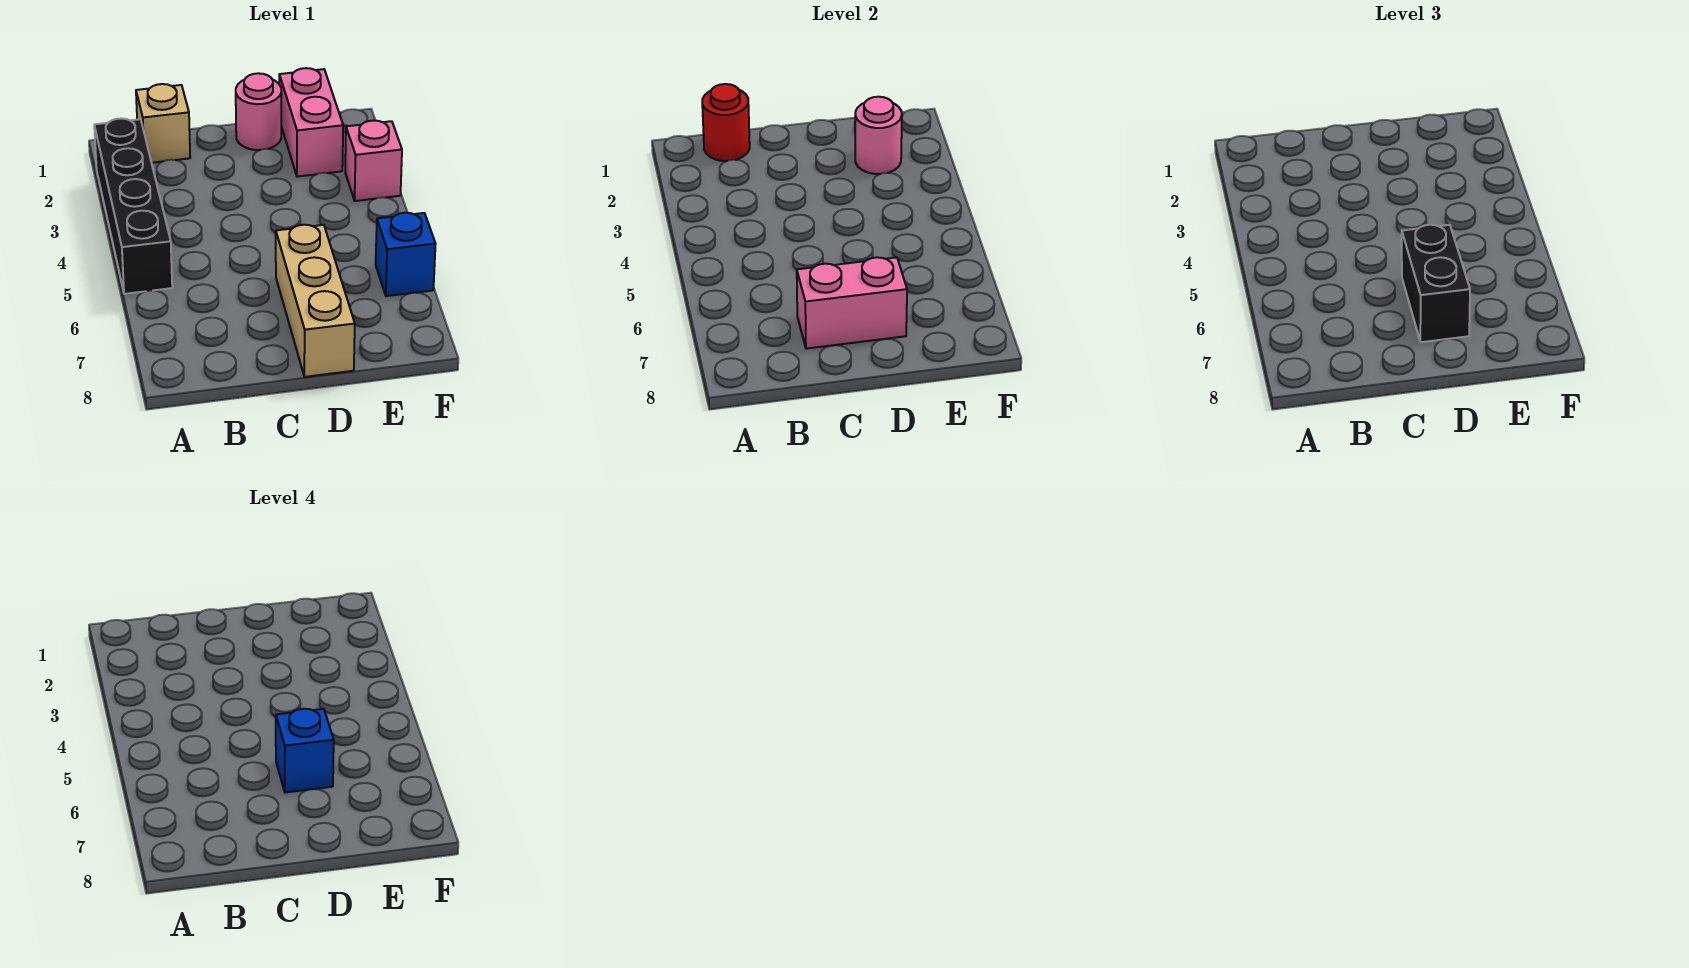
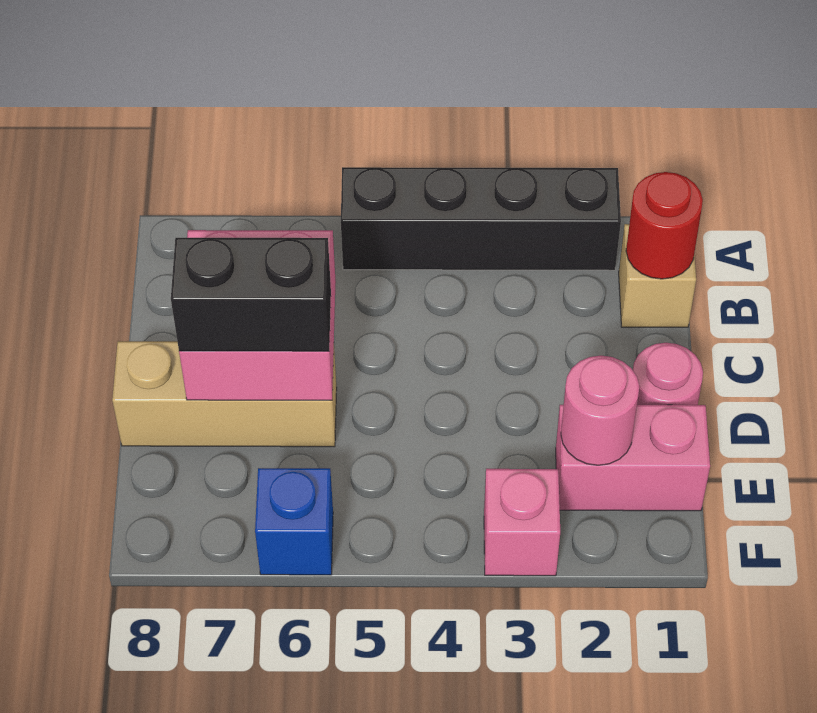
pink 1x2 brick [797,257,907,349] -> pink 2x2 brick [179,230,336,400]
blue 1x1 brick [276,709,334,792] -> none

